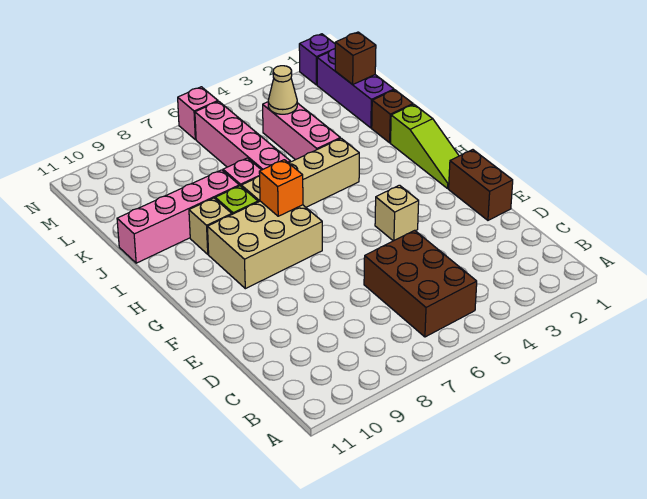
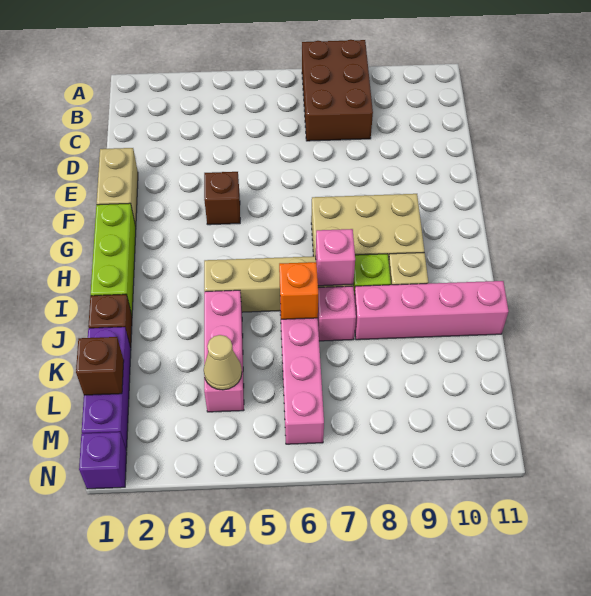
brown 2x3 brick [364,230,477,337] -> brown 2x3 brick moved to [302,40,373,141]
brown 1x2 brick [449,150,513,220] -> tan 1x2 brick [97,148,138,226]
tan 1x1 brick [375,185,419,241] -> brown 1x1 brick [204,172,240,225]
lime 1x3 slope [391,105,459,188] -> lime 1x3 brick [91,203,136,315]
orange 1x1 brick [259,160,303,216] -> orange 1x1 brick moved to [279,262,318,319]
pink 1x1 brick [178,87,218,140] -> pink 1x1 brick moved to [316,229,355,286]

